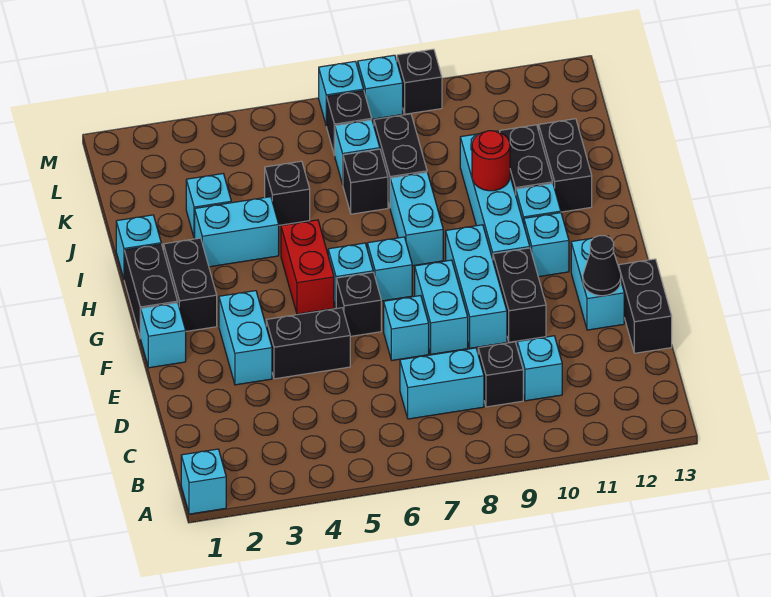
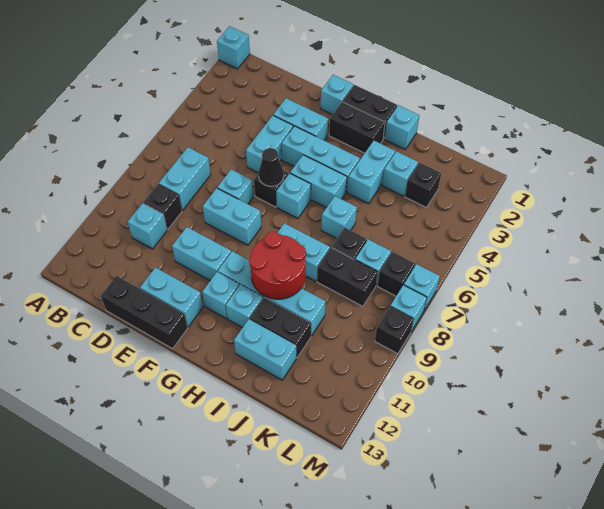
black 1x2 brick [619,259,672,353] -> black 1x3 brick [101,276,188,349]
black 1x2 brick [266,308,350,379] -> cyan 1x2 brick [246,116,293,173]
cyan 1x3 brick [446,225,507,348] -> cyan 1x3 brick moved to [282,126,360,192]
black 1x2 brick [493,248,546,342] -> cyan 1x2 brick [172,227,231,280]
black 1x1 cone [583,236,621,296] -> black 1x1 cone moved to [258,148,284,186]
red 1x2 brick [281,220,334,314] -> cyan 1x2 brick [290,155,347,208]
cyan 1x1 brick [367,237,412,301] -> cyan 1x1 brick moved to [321,196,357,239]
red 1x1 round brick [472,131,510,191] -> red 2x2 round brick [249,232,306,299]
black 1x2 brick [539,119,592,212] -> cyan 1x2 brick [234,319,296,380]
black 1x1 brick [265,161,310,225] -> black 1x1 brick moved to [405,163,441,208]

